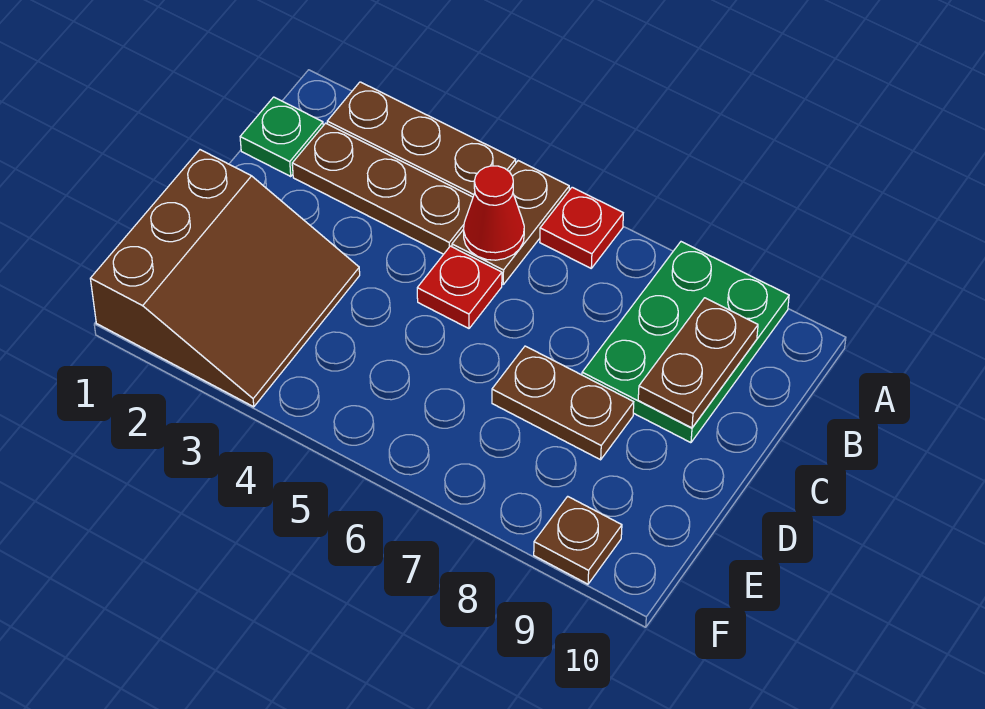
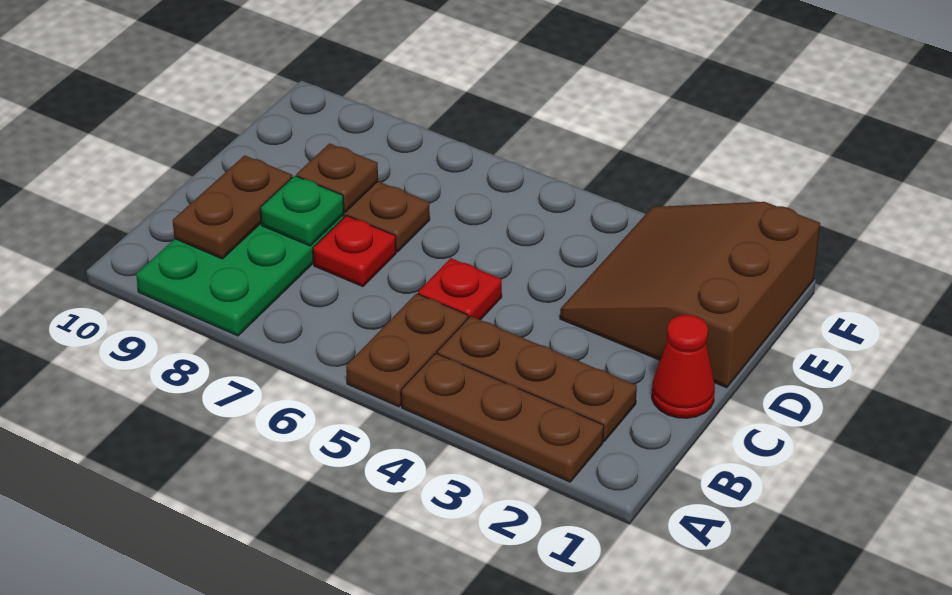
red 1x1 plate [540,187,623,268] -> red 1x1 plate moved to [313,216,396,287]
green 1x1 plate [240,97,323,176] -> green 1x1 plate moved to [260,176,344,246]
red 1x1 cone [463,166,524,260] -> red 1x1 cone moved to [652,315,715,418]
brown 1x1 plate [534,496,622,584] -> brown 1x1 plate moved to [296,143,378,212]

